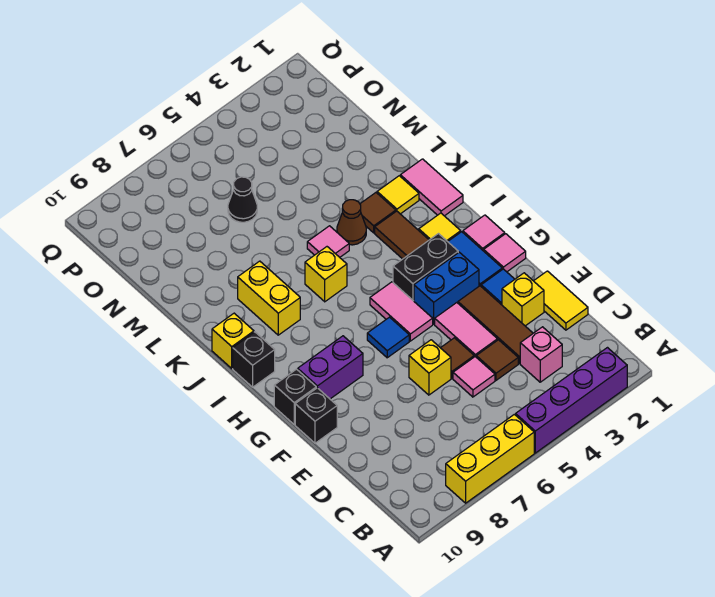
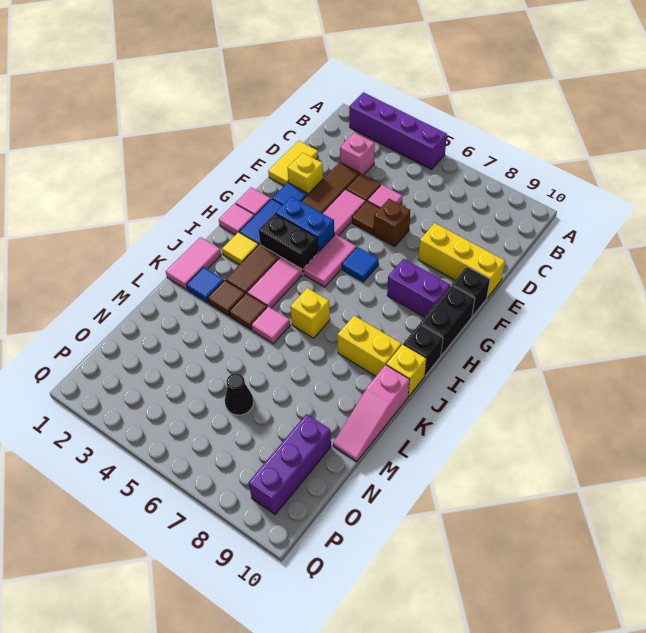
yellow 1x3 brick [446,414,534,503] -> yellow 1x3 brick moved to [418,223,505,298]
yellow 1x1 brick [409,340,451,395] -> brown 1x1 brick [374,199,410,247]
black 1x1 brick [274,369,316,424] -> black 1x2 brick [420,285,475,355]
none -> pink 1x2 tile [247,257,302,308]
yellow 1x2 brick [238,261,300,335] -> yellow 1x2 brick turned to [337,316,401,376]
yellow 1x1 tile [377,176,419,214] -> blue 1x1 tile [187,267,224,303]
brown 1x1 cone [337,200,366,245] -> brown 1x1 tile [229,293,267,330]
none -> pink 1x3 slope [333,365,410,462]
none -> purple 1x3 brick [249,414,331,514]

